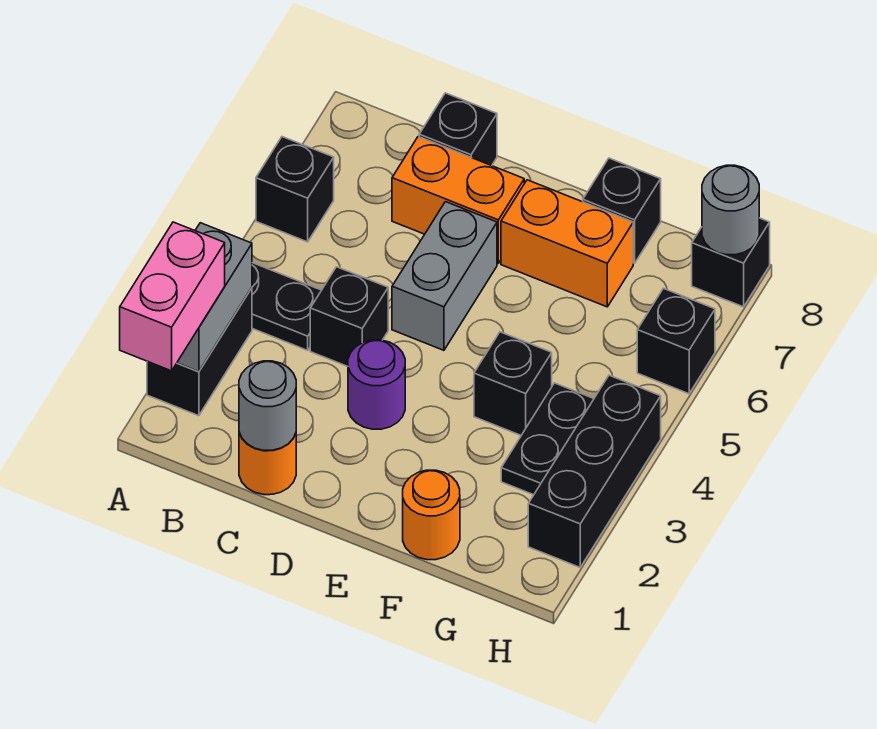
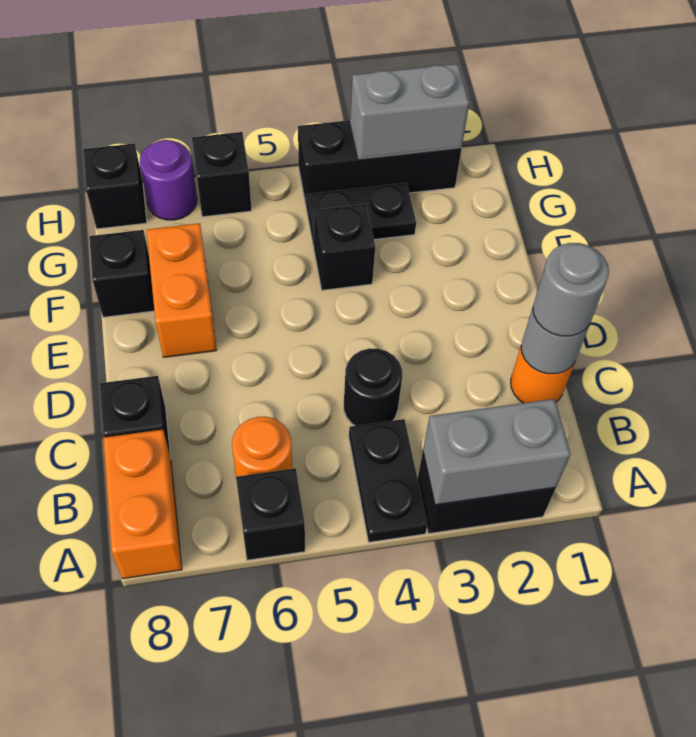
pink 1x2 brick [120,222,225,371] -> none
black 1x1 brick [310,267,388,366] -> black 1x1 round brick [344,348,402,426]
orange 1x2 brick [392,137,524,263] -> orange 1x2 brick moved to [104,430,182,579]
purple 1x1 round brick [348,340,405,429] -> purple 1x1 round brick moved to [140,140,197,220]
grey 1x2 brick [392,202,497,350] -> grey 1x2 brick moved to [350,64,469,159]
orange 1x1 round brick [403,470,460,560] -> orange 1x1 round brick moved to [232,417,292,477]
grey 1x1 round brick [702,165,759,255] -> grey 1x1 round brick moved to [533,243,609,336]

